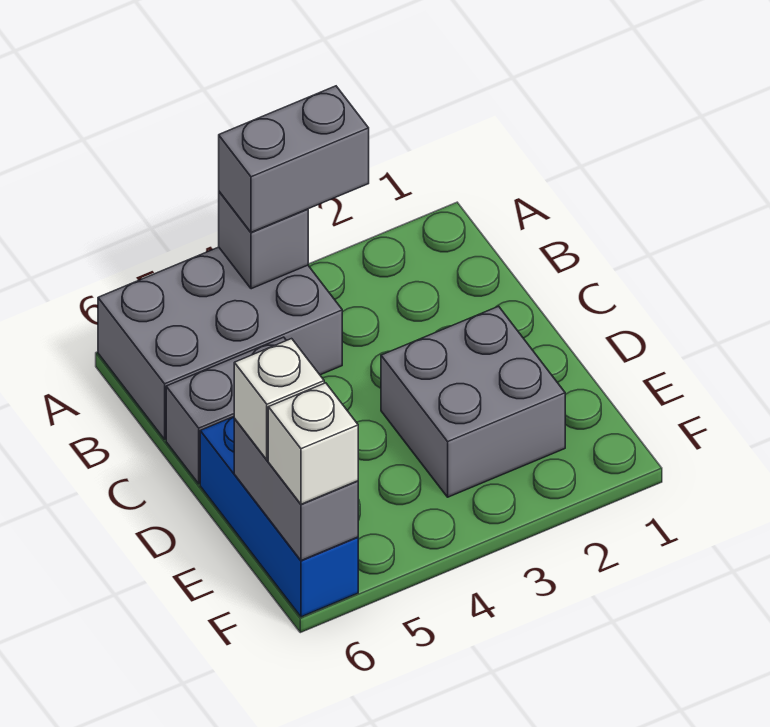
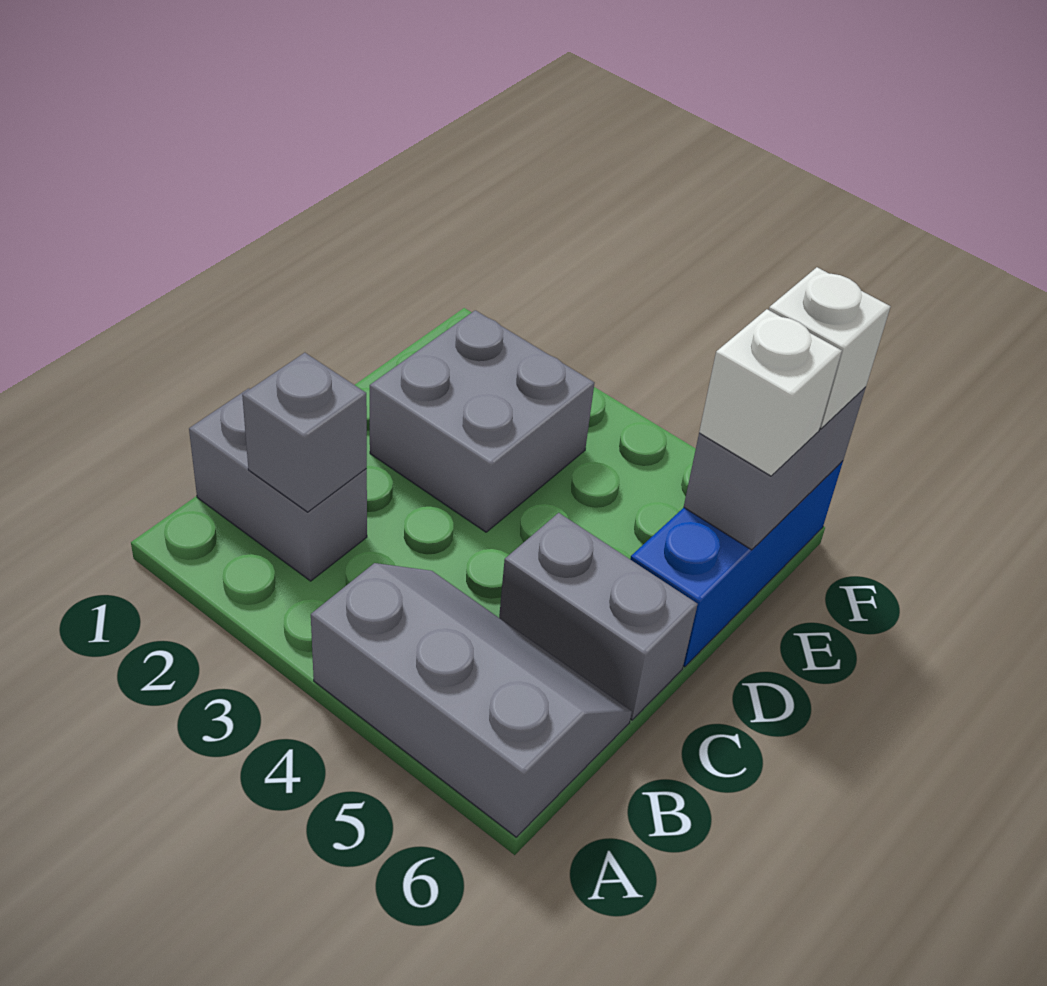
grey 1x2 brick [219,86,369,232] -> grey 1x2 brick moved to [189,388,367,581]
grey 2x3 brick [98,247,342,439] -> grey 2x3 slope [311,563,632,837]
grey 1x1 brick [219,192,308,289] -> grey 1x1 brick moved to [242,353,367,512]

